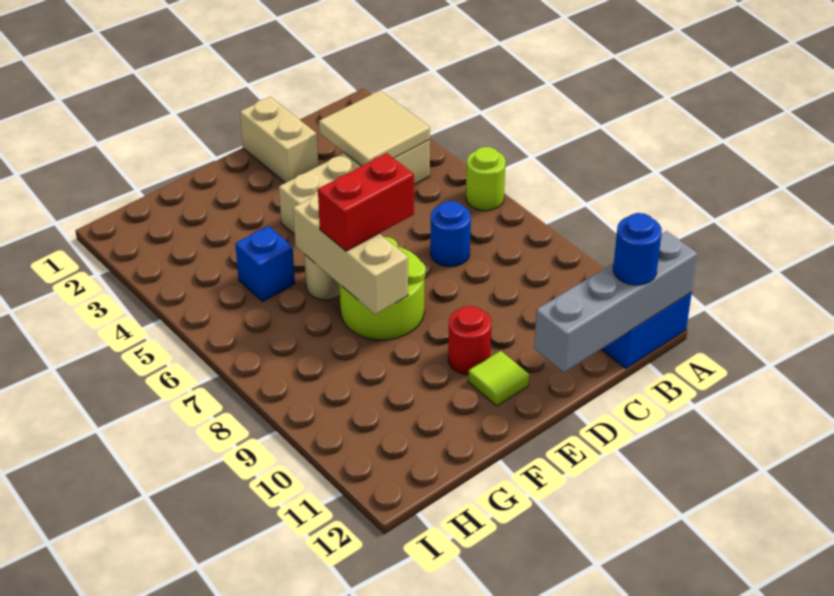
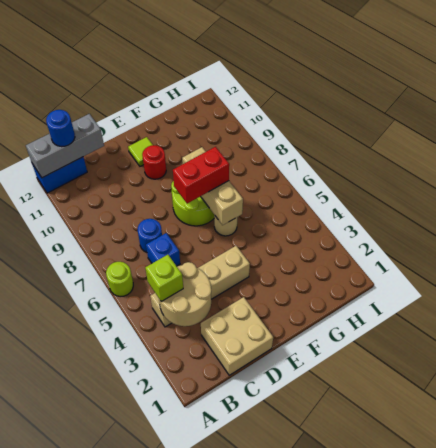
grey 1x4 brick [534,231,698,372] -> grey 1x3 brick [26,114,104,178]
tan 2x2 tile [319,90,430,166] -> tan 2x2 round brick [159,262,211,326]
none -> lime 1x1 brick [145,255,183,302]
tan 1x2 brick [240,97,318,183] -> tan 2x2 brick [201,297,273,375]
blue 1x1 brick [235,226,295,302] -> blue 1x1 brick moved to [146,233,180,266]

